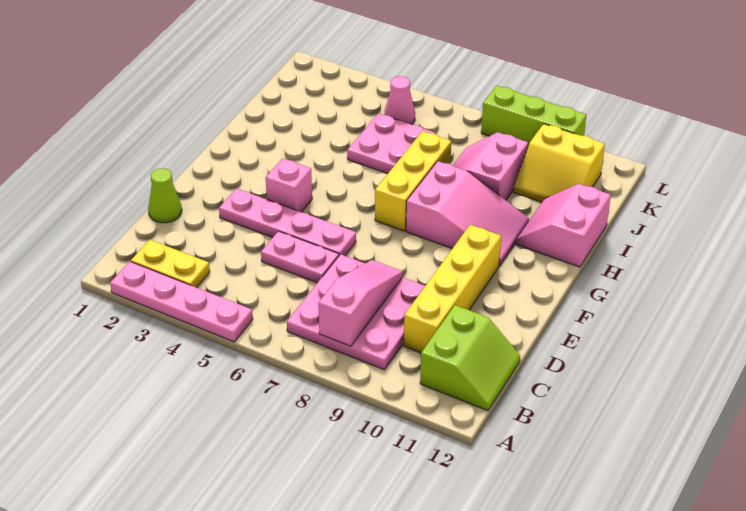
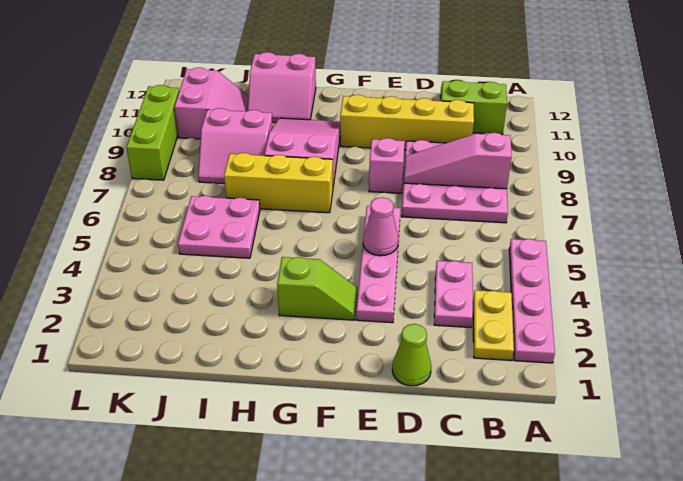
pink 1x2 plate [261,231,339,283] -> pink 1x2 plate moved to [434,261,473,328]
none -> lime 1x2 slope [277,257,357,320]
pink 1x1 brick [266,158,312,212] -> pink 1x1 brick moved to [369,138,405,193]
yellow 2x2 slope [514,124,605,202] -> pink 2x2 slope [174,67,248,139]
pink 1x1 cone [385,76,415,125] -> pink 1x1 cone moved to [363,197,398,256]

